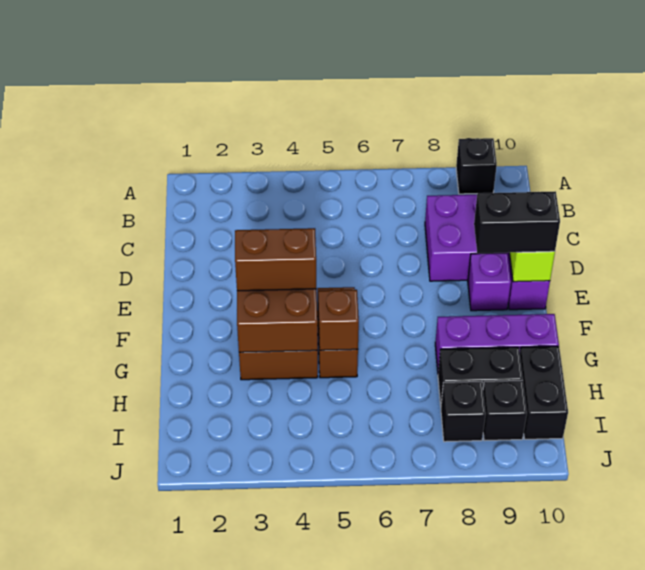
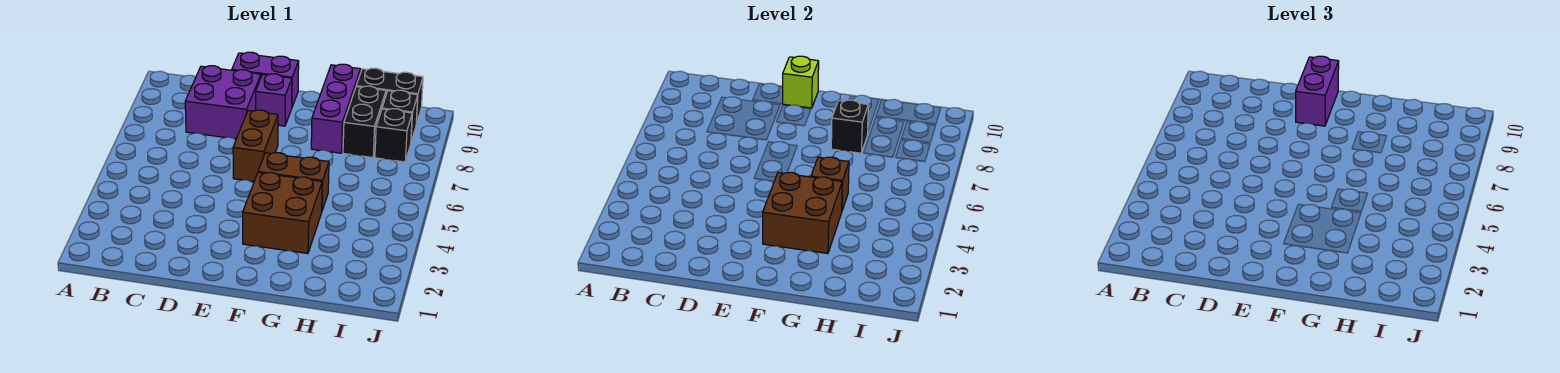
black 1x1 brick [456,138,497,194] -> black 1x1 brick moved to [831,100,868,153]
black 1x2 brick [474,191,560,253] -> purple 1x2 brick [1296,56,1339,126]
brown 1x2 brick [235,228,316,291] -> brown 1x2 brick moved to [233,110,278,182]

